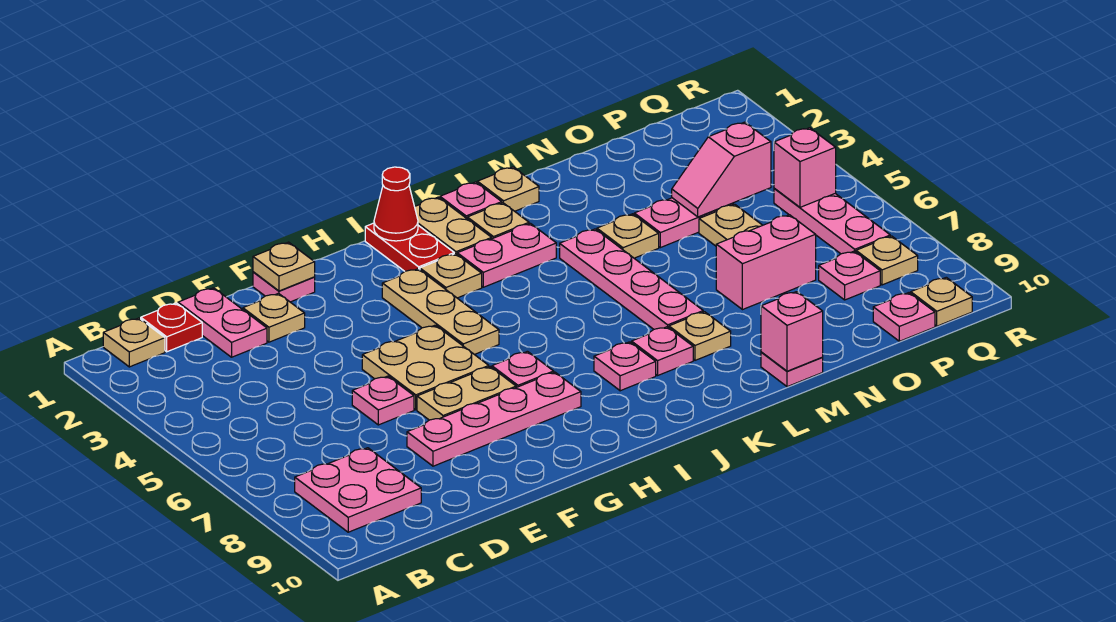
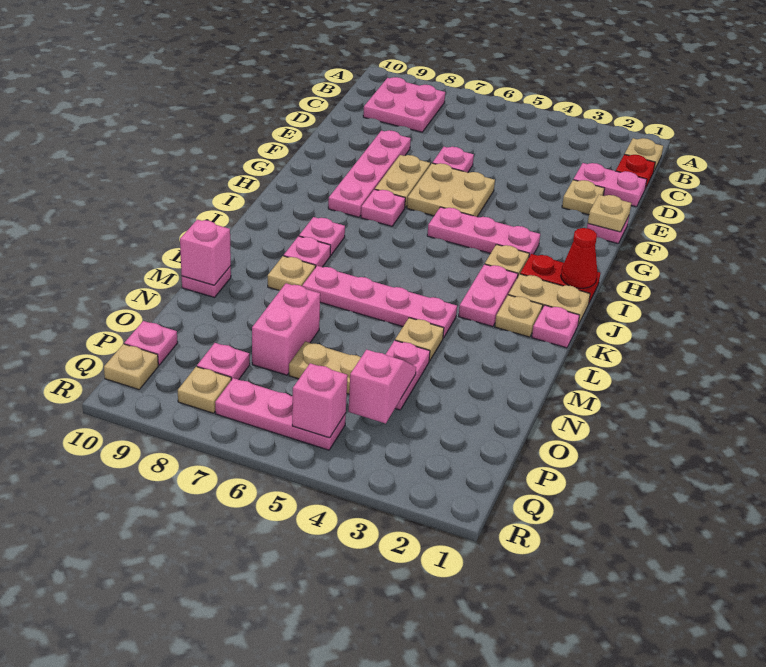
tan 1x3 plate [382,269,499,355] -> pink 1x3 plate [427,207,540,256]
tan 1x1 plate [477,167,539,211] -> none

